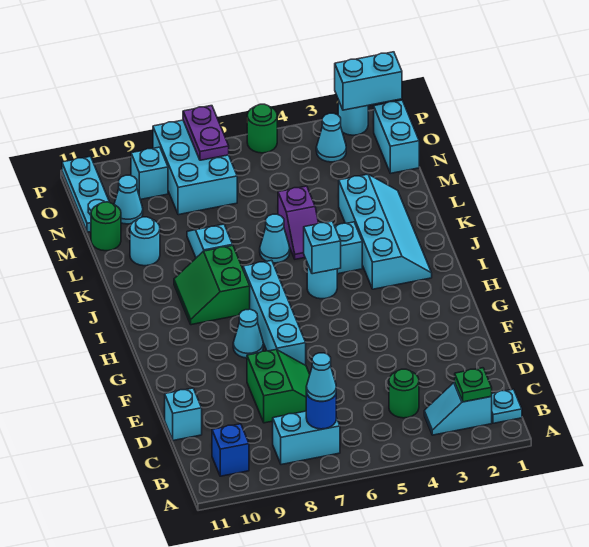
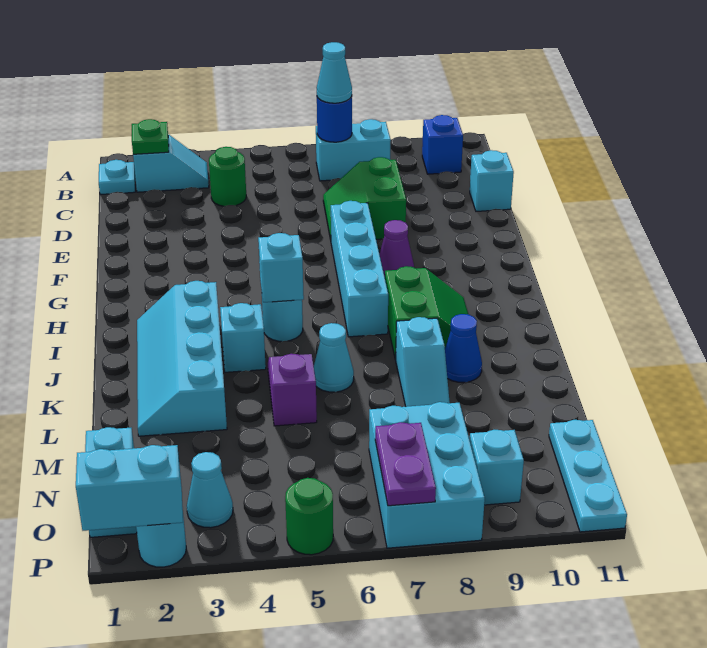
cyan 1x1 cone [233,309,263,358] -> purple 1x1 cone [379,220,414,277]
none -> blue 1x1 cone [445,314,482,382]
cyan 1x1 round brick [130,217,160,266] -> none
green 1x1 round brick [91,202,121,251] -> none
cyan 1x1 cone [114,175,143,224] -> none

